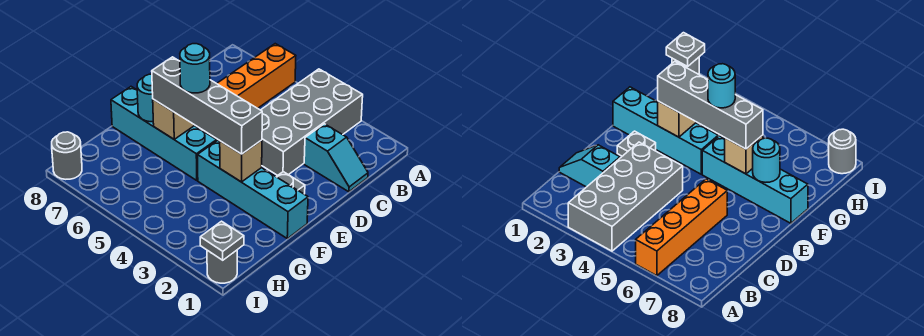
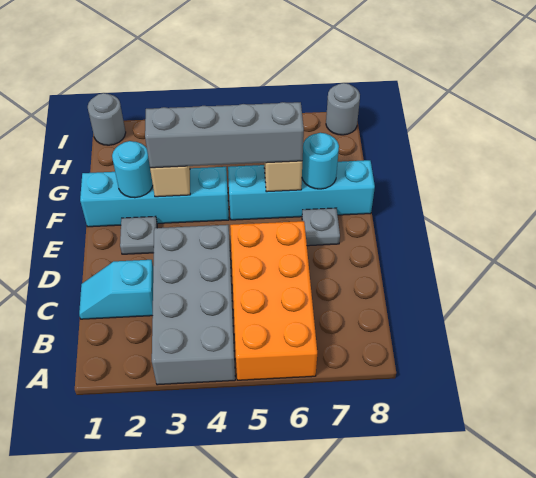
orange 1x4 brick [217,44,296,108] -> orange 2x4 brick [230,221,317,380]
cyan 1x1 round brick [180,44,210,93] -> cyan 1x1 round brick moved to [112,141,153,198]
grey 1x1 plate [200,221,244,260] -> grey 1x1 plate moved to [302,208,340,246]

